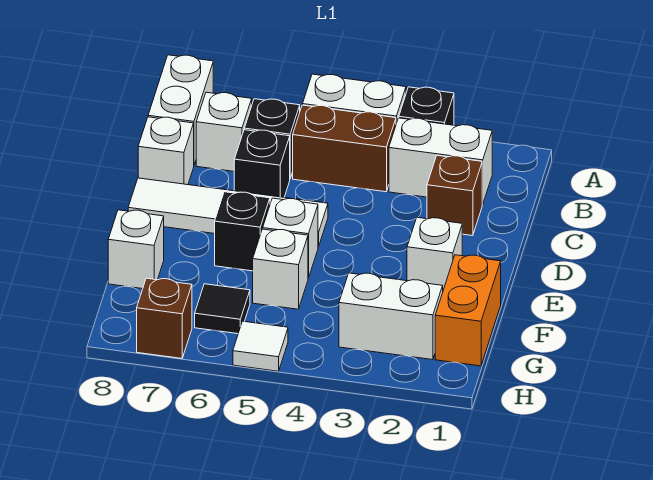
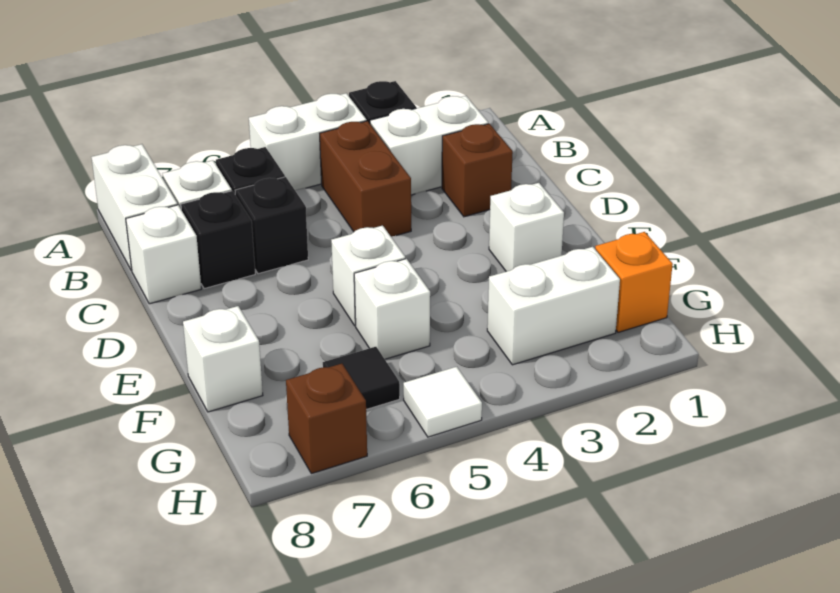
brown 1x2 brick [293,105,396,192] -> brown 1x2 brick turned to [320,121,411,237]
white 1x4 tile [128,178,328,247] -> none
black 1x1 brick [215,192,270,271] -> black 1x1 brick moved to [181,191,255,289]
orange 1x2 brick [435,255,501,366] -> orange 1x1 brick [595,232,673,332]

